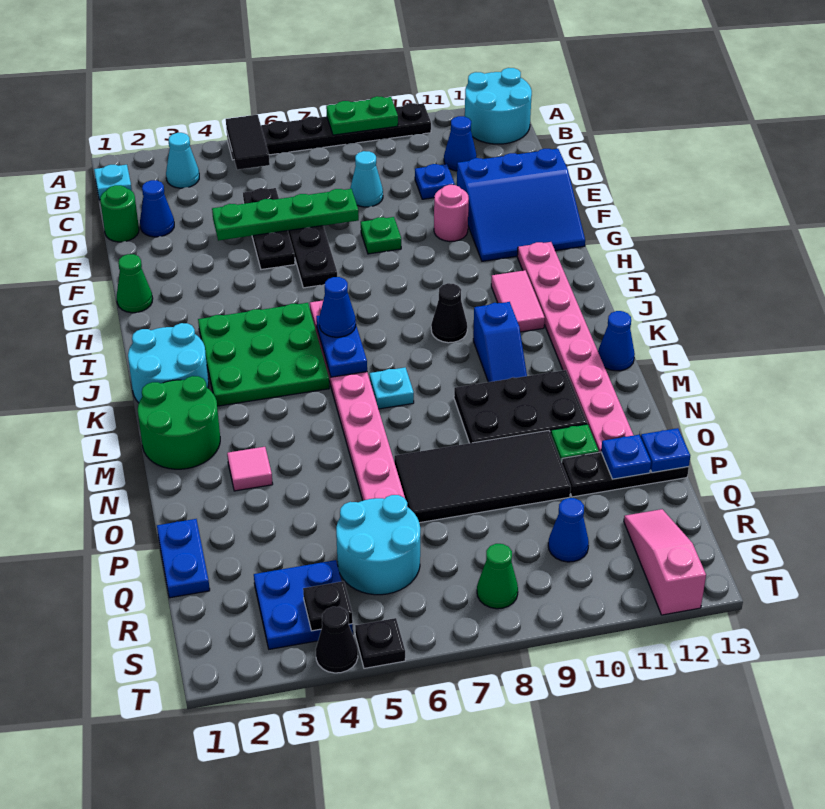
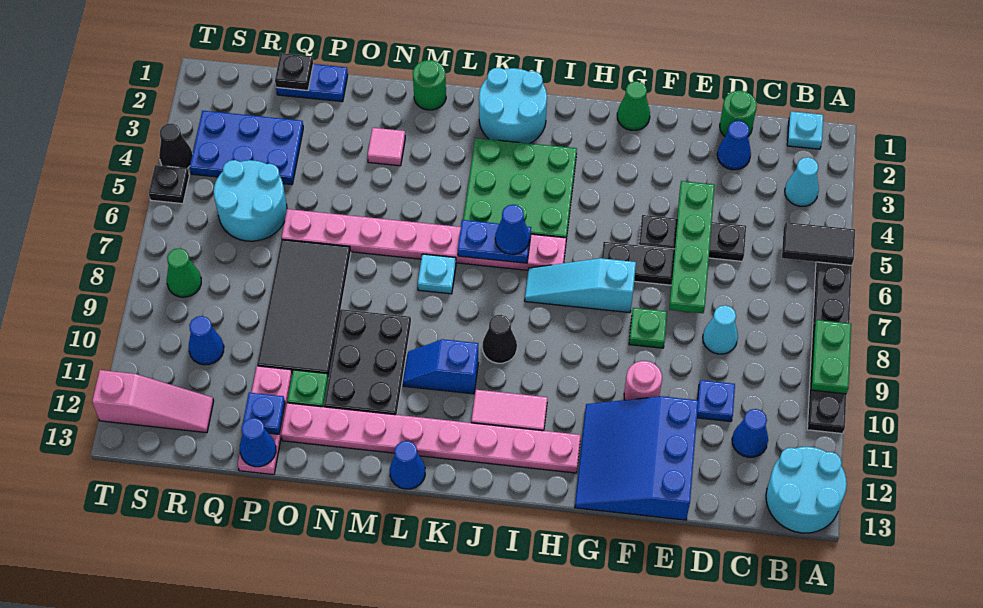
none -> cyan 1x3 slope [525,258,636,313]
green 2x2 round brick [138,376,220,469] -> green 1x1 round brick [413,60,446,110]
black 1x3 plate [562,452,689,497] -> pink 1x3 plate [238,366,292,475]
blue 1x1 plate [641,428,690,473] -> blue 1x1 cone [240,418,276,467]
blue 2x2 plate [254,560,353,649] -> blue 2x3 plate [190,111,303,185]
black 1x1 plate [303,581,353,631] -> black 1x1 plate moved to [275,53,313,91]

